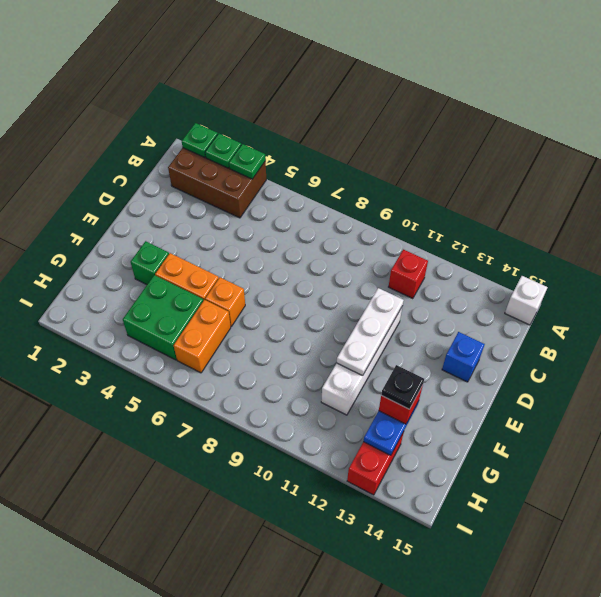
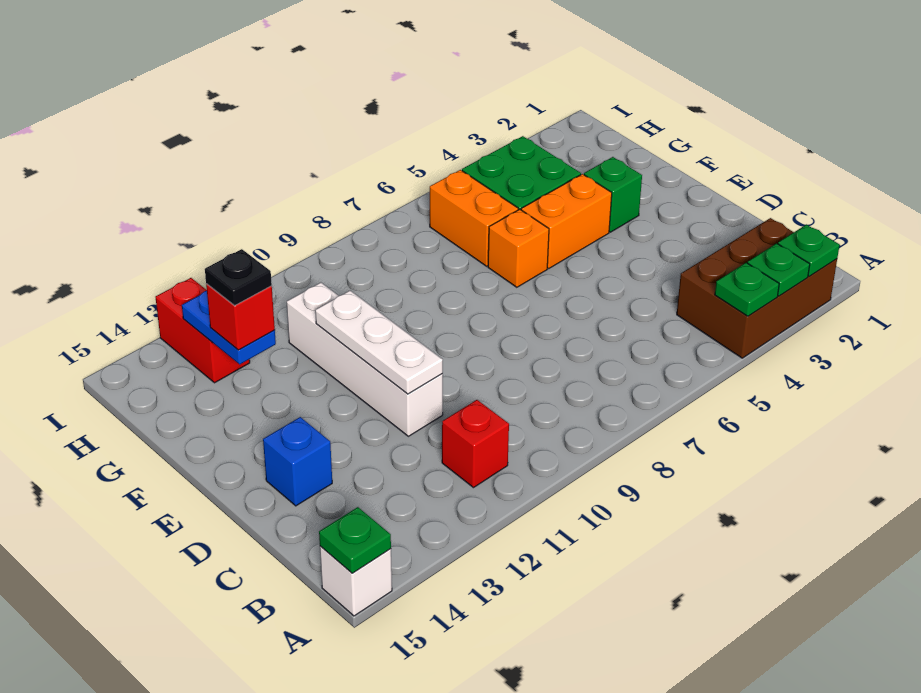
none -> green 1x1 plate [319,507,391,573]

